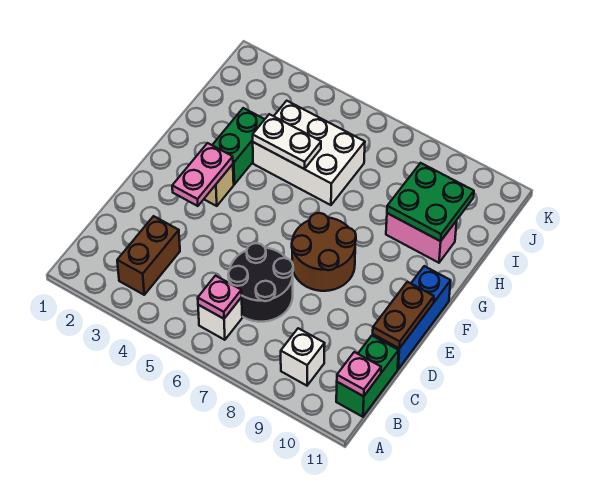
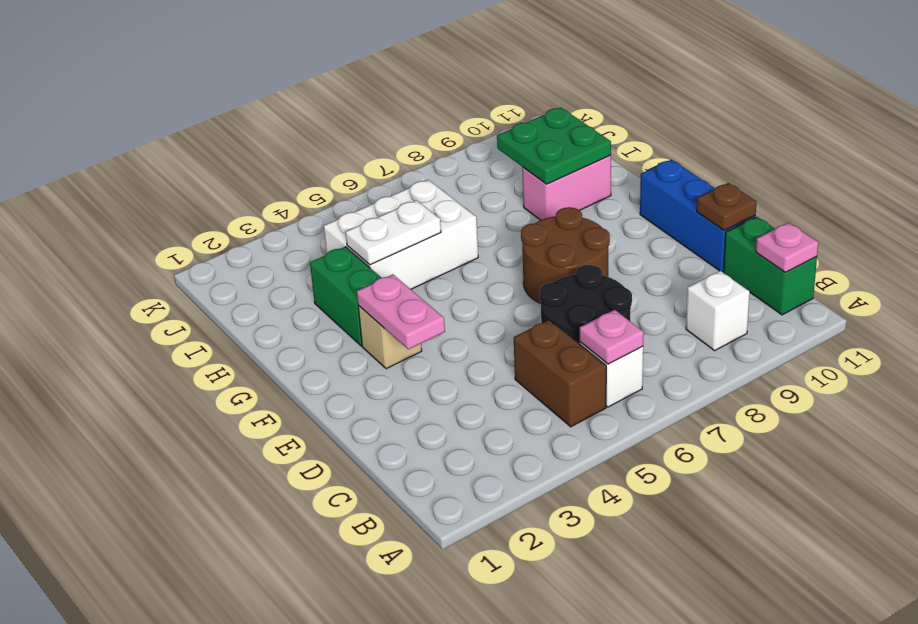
brown 1x2 brick [117,216,180,295] -> brown 1x2 brick moved to [514,320,606,427]
brown 1x2 plate [373,282,434,348] -> brown 1x1 plate [697,183,756,230]

